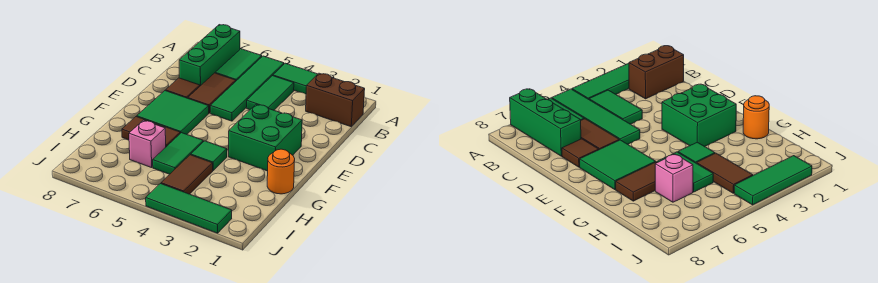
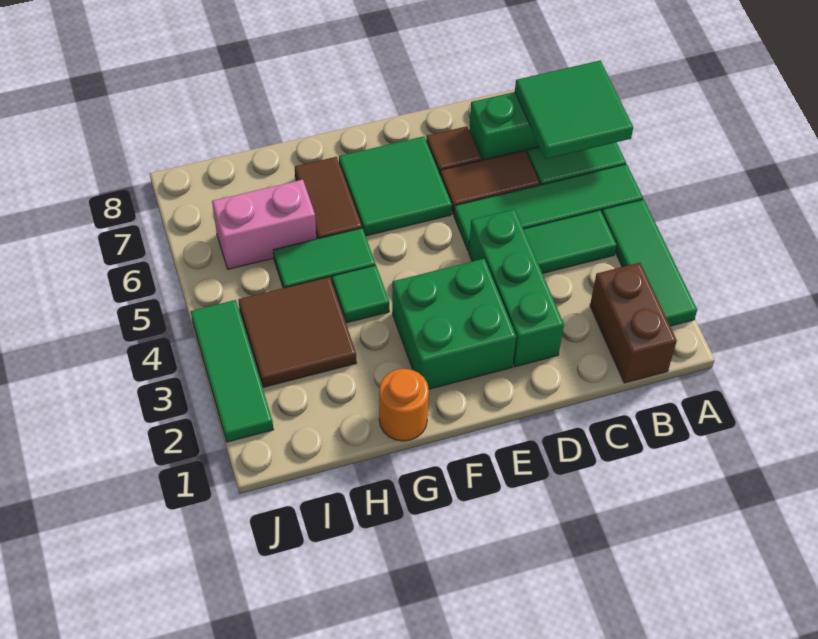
none -> green 2x2 tile [515,61,633,159]
none -> green 1x3 brick [469,209,564,367]
brown 1x2 tile [161,155,213,194] -> brown 2x2 tile [238,277,356,387]
pink 1x1 brick [129,120,166,168] -> pink 1x2 brick [212,180,316,269]

